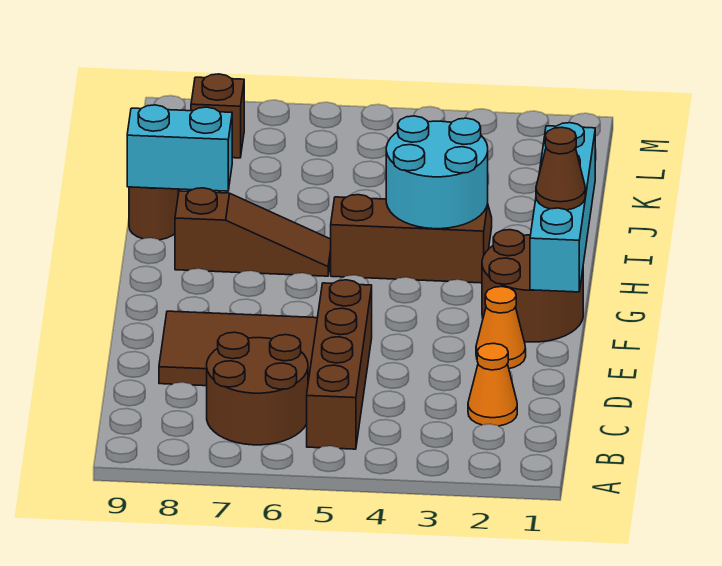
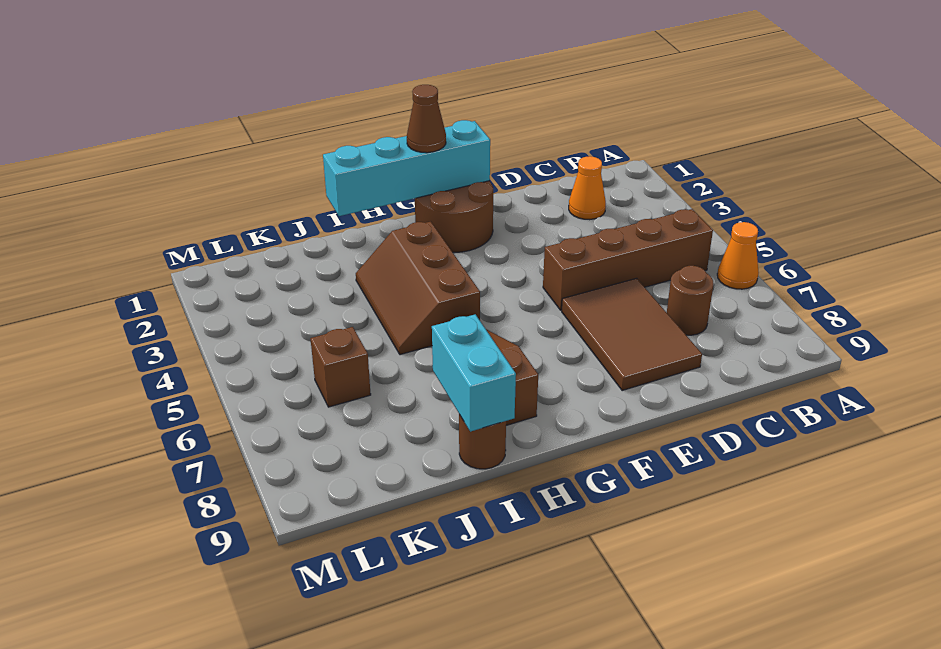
brown 2x2 round brick [207,332,308,445] -> brown 1x1 round brick [667,266,714,335]
orange 1x1 cone [476,287,526,369] -> orange 1x1 cone moved to [717,222,759,289]
cyan 2x2 round brick [386,116,488,229] -> none
brown 1x1 brick [191,74,244,158] -> brown 1x1 brick moved to [310,327,371,407]

